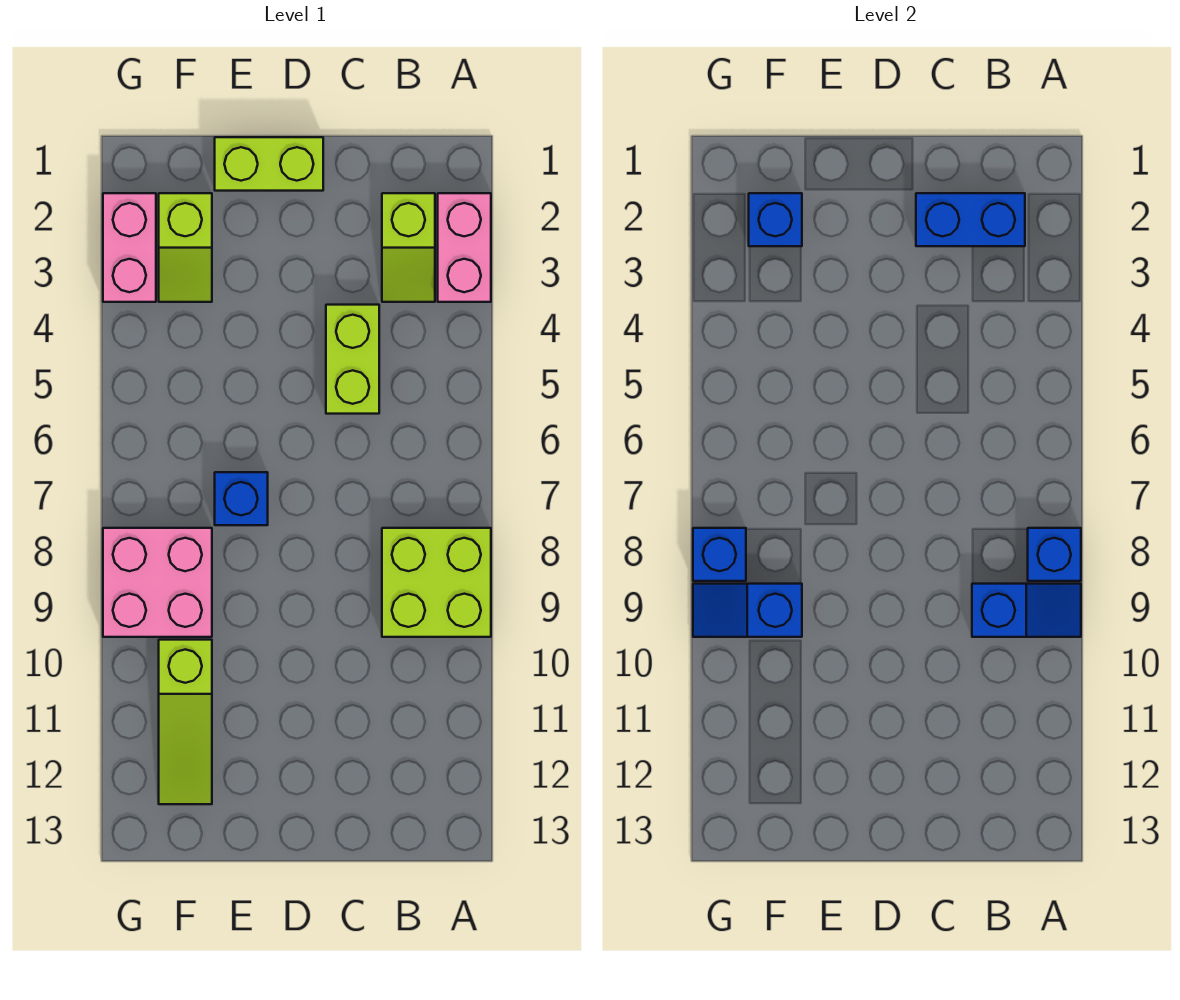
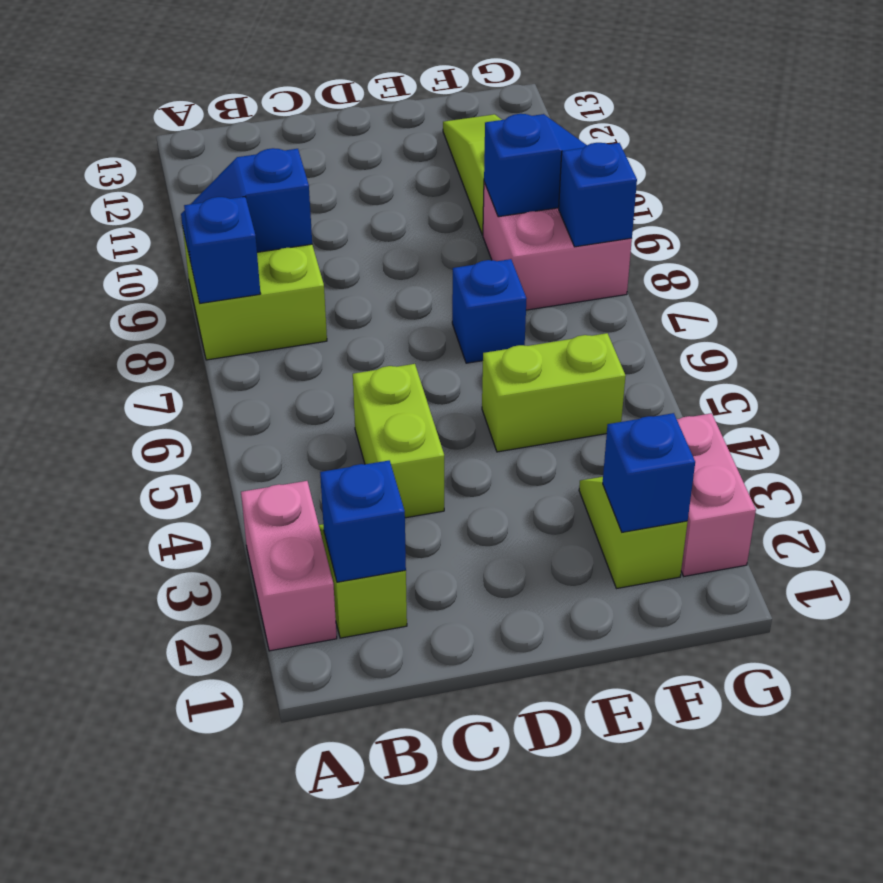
blue 1x2 brick [916,193,1025,246] -> blue 1x1 brick [320,460,406,582]
lime 1x2 brick [215,137,323,191] -> lime 1x2 brick moved to [482,333,625,452]

